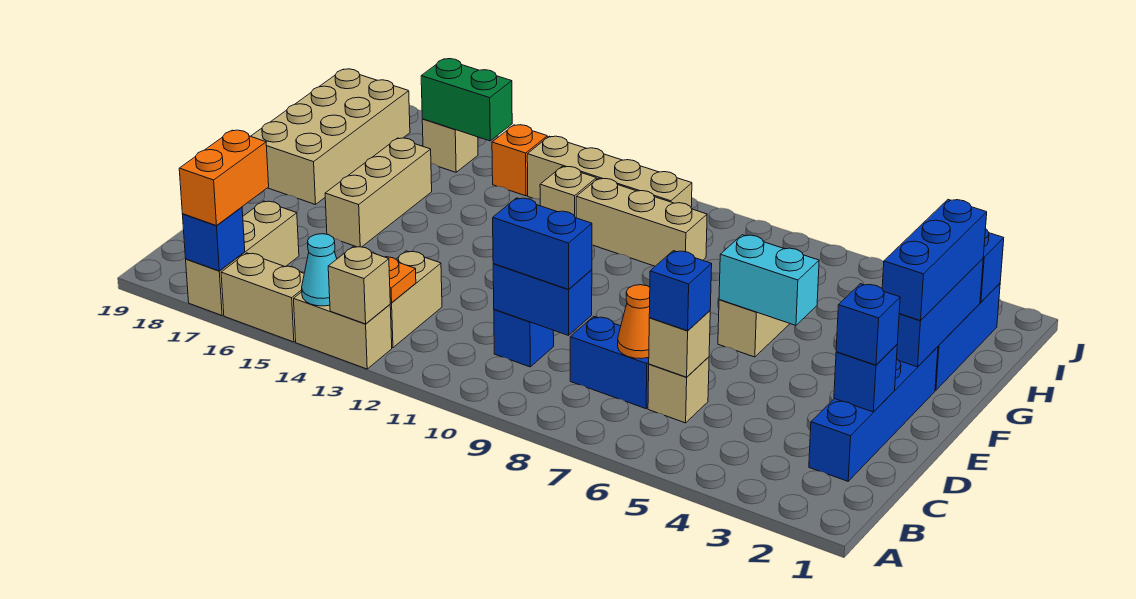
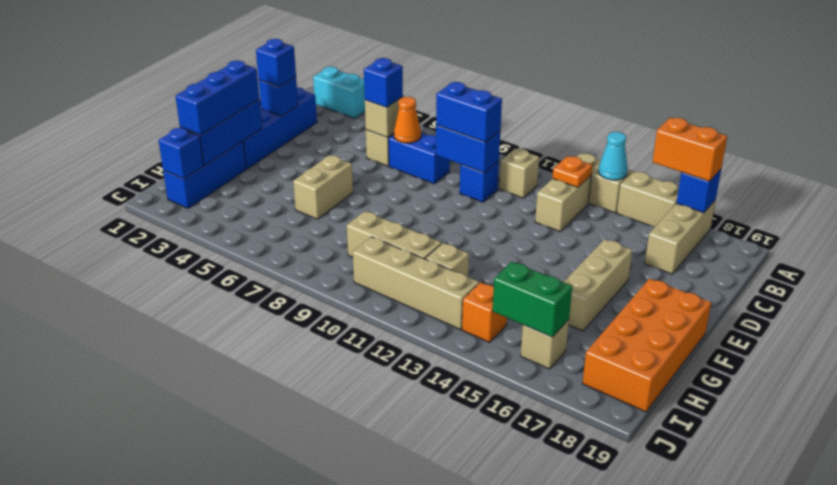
tan 1x1 brick [328,246,390,324] -> tan 1x1 brick moved to [500,148,539,198]
orange 1x2 brick [179,130,269,226] -> orange 1x2 brick turned to [653,118,727,181]
cyan 1x2 brick [719,235,819,325] -> cyan 1x2 brick moved to [313,67,365,118]
tan 2x4 brick [251,69,410,205] -> orange 2x4 brick [582,278,711,412]

